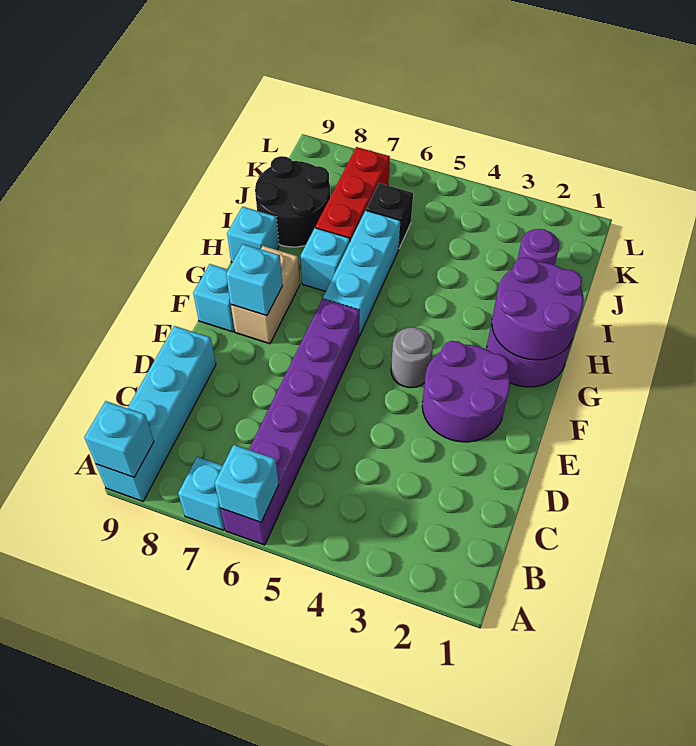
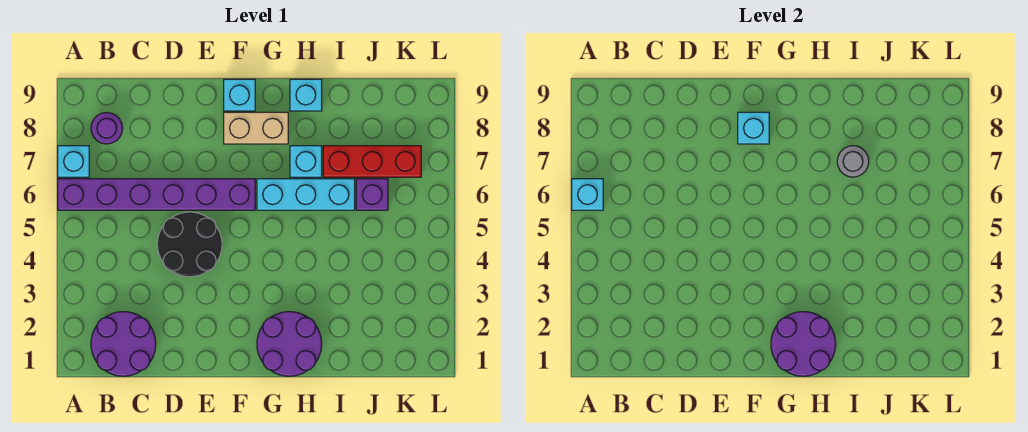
cyan 1x4 brick [96,326,216,501] -> none
cyan 1x1 brick [84,401,154,477] -> none
purple 2x2 round brick [422,341,510,442] -> purple 2x2 round brick moved to [91,312,156,376]
grey 1x1 round brick [391,327,433,388] -> grey 1x1 round brick moved to [837,146,869,177]
black 2x2 round brick [255,156,330,247] -> black 2x2 round brick moved to [157,212,222,277]
purple 1x1 round brick [518,229,559,265] -> purple 1x1 round brick moved to [91,113,122,144]
black 1x1 brick [366,183,413,248] -> purple 1x1 brick [356,179,388,210]

